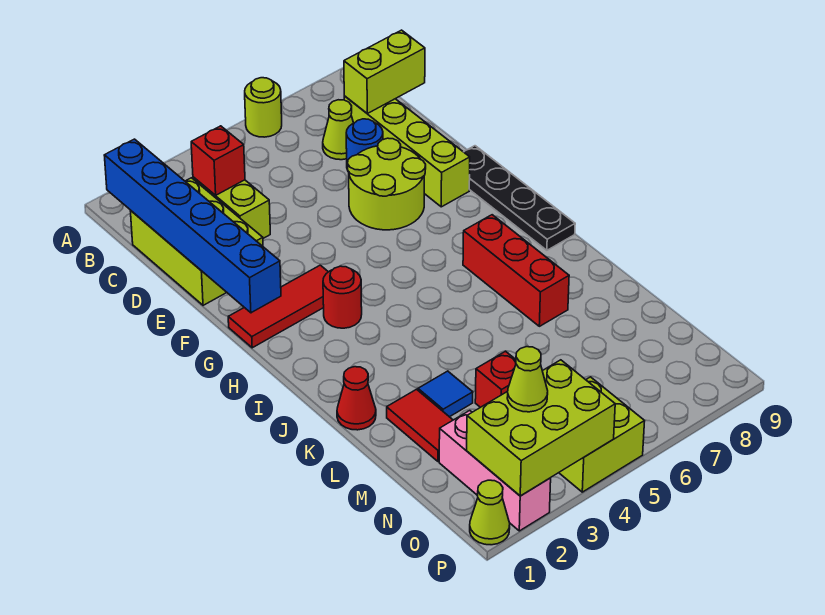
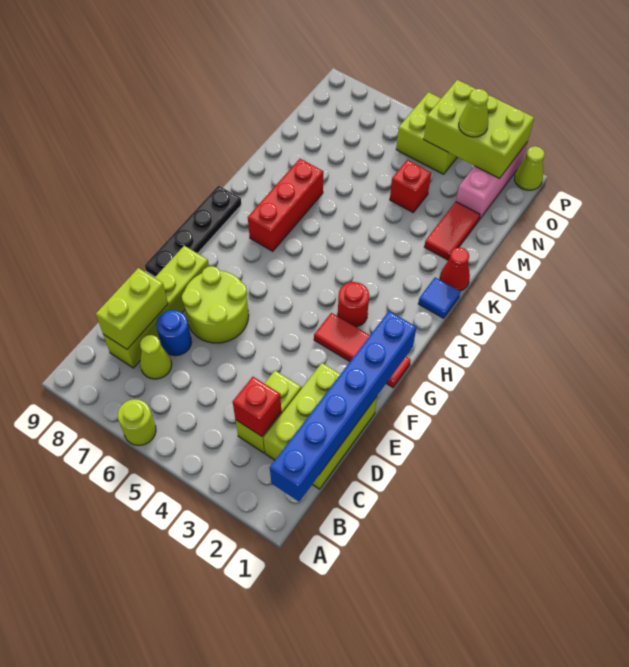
lime 1x2 brick [344,30,425,114] -> lime 1x2 brick turned to [96,268,168,349]
blue 1x1 tile [418,371,473,417] -> blue 1x1 tile moved to [418,277,460,318]

